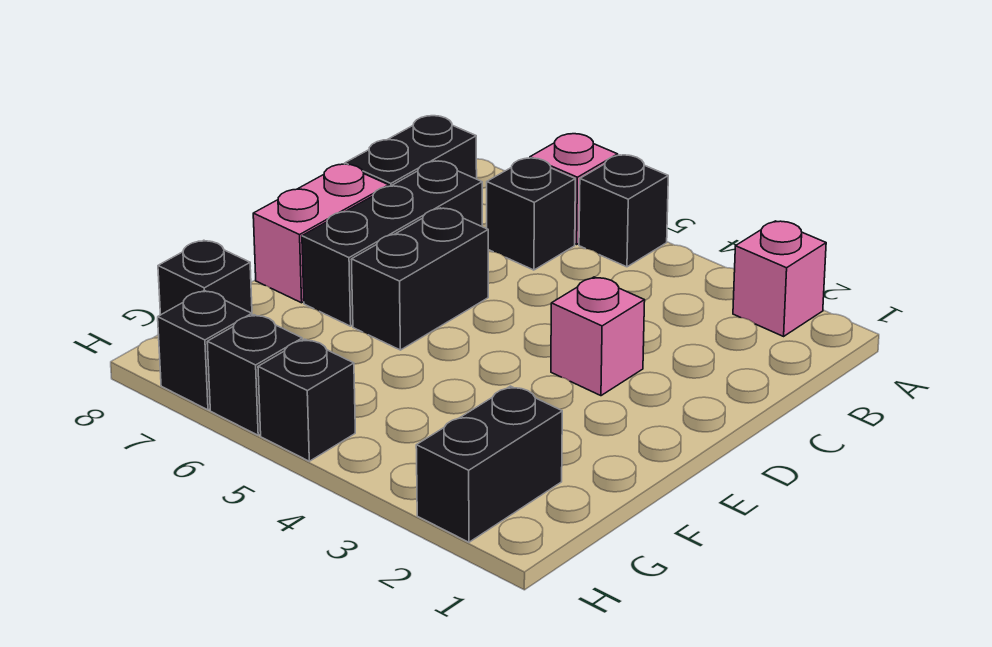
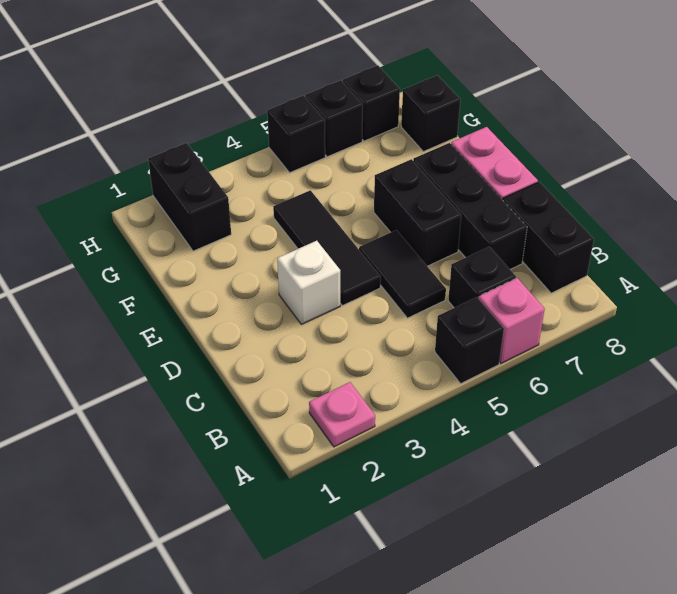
pink 1x1 brick [733,221,826,336] -> pink 1x1 plate [309,382,375,447]
none -> black 1x2 tile [359,230,446,318]
pink 1x1 brick [551,277,645,396] -> white 1x1 brick [277,241,340,324]
none -> black 1x3 tile [273,190,381,305]

